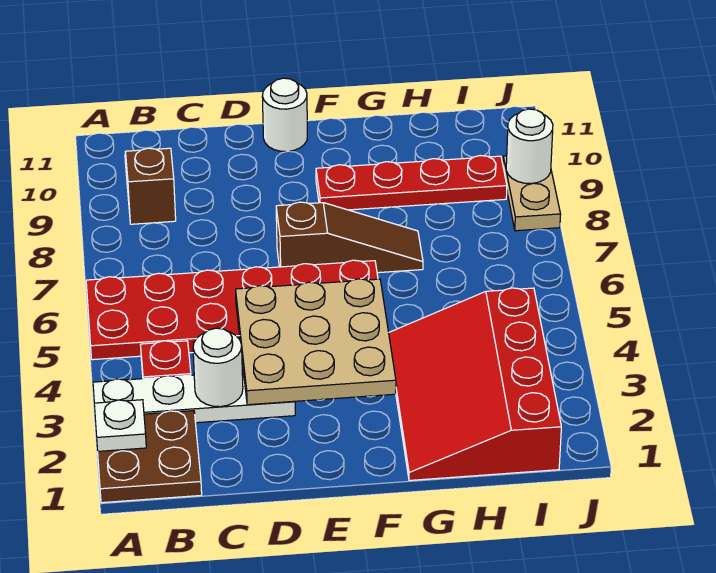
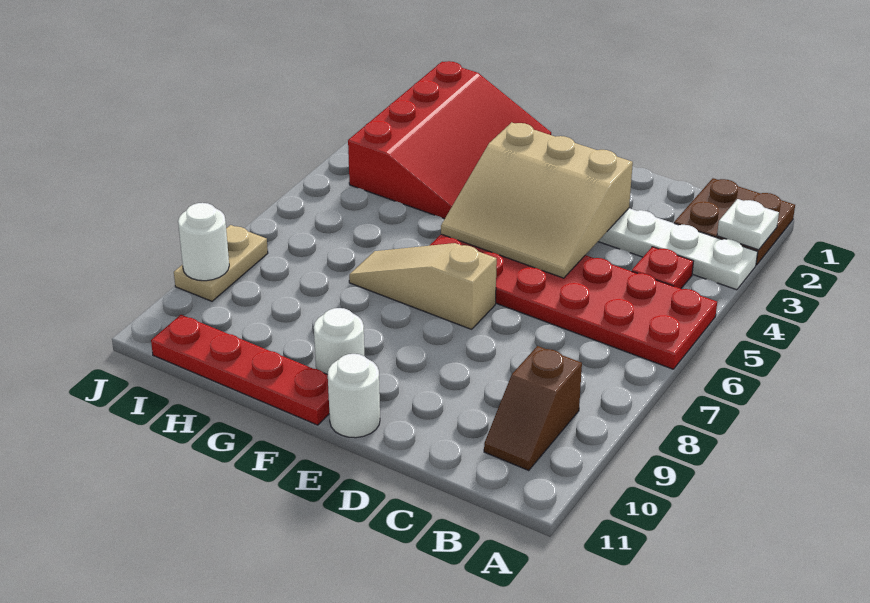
white 1x1 round brick [193,328,243,407] -> white 1x1 round brick moved to [314,308,364,374]
tan 3x3 plate [236,279,396,405] -> tan 3x3 slope [441,122,633,278]
brown 1x3 slope [276,202,423,273] -> tan 1x3 slope [349,243,497,329]
red 1x4 plate [316,156,507,210] -> red 1x4 plate moved to [151,315,329,425]

